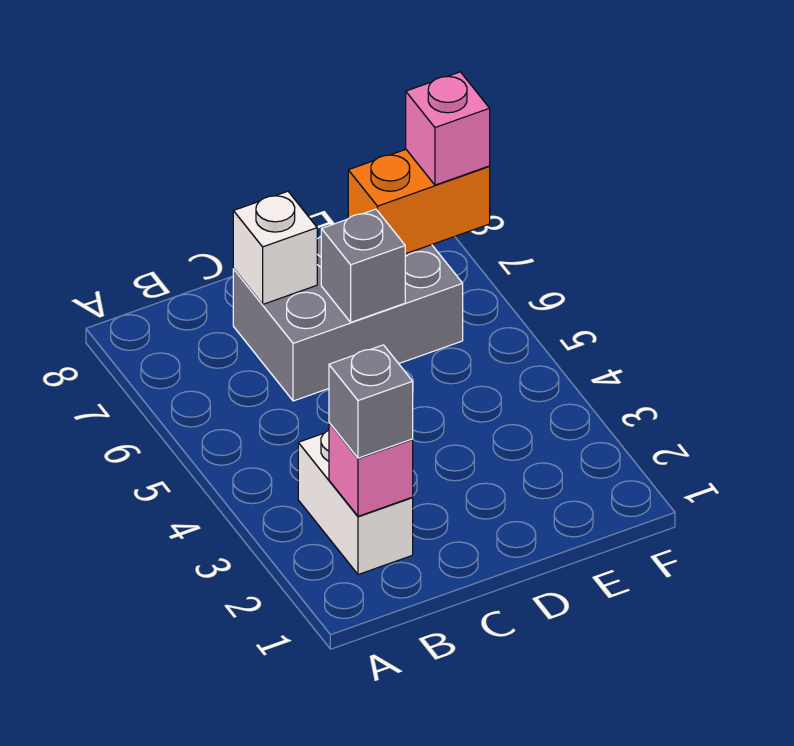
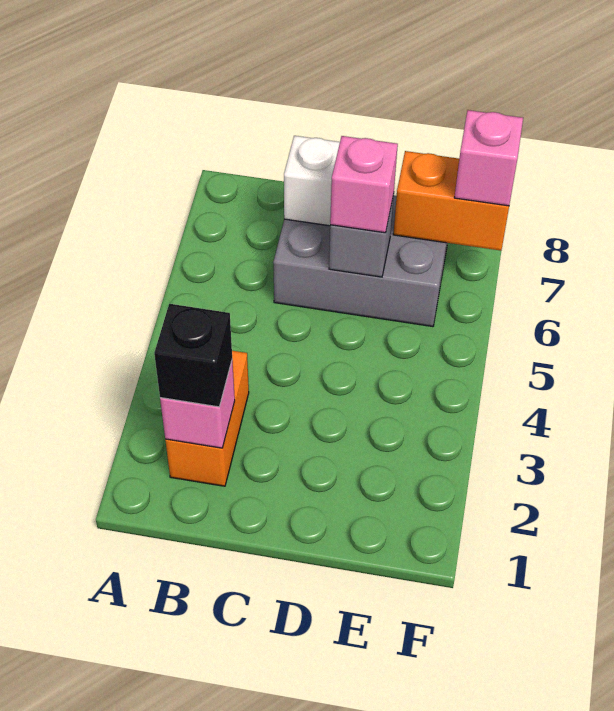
white 1x2 brick [298,430,413,575] -> orange 1x2 brick [165,351,249,486]
grey 1x1 brick [329,345,413,458] -> black 1x1 brick [154,304,232,407]
none -> pink 1x1 brick [330,136,398,233]

